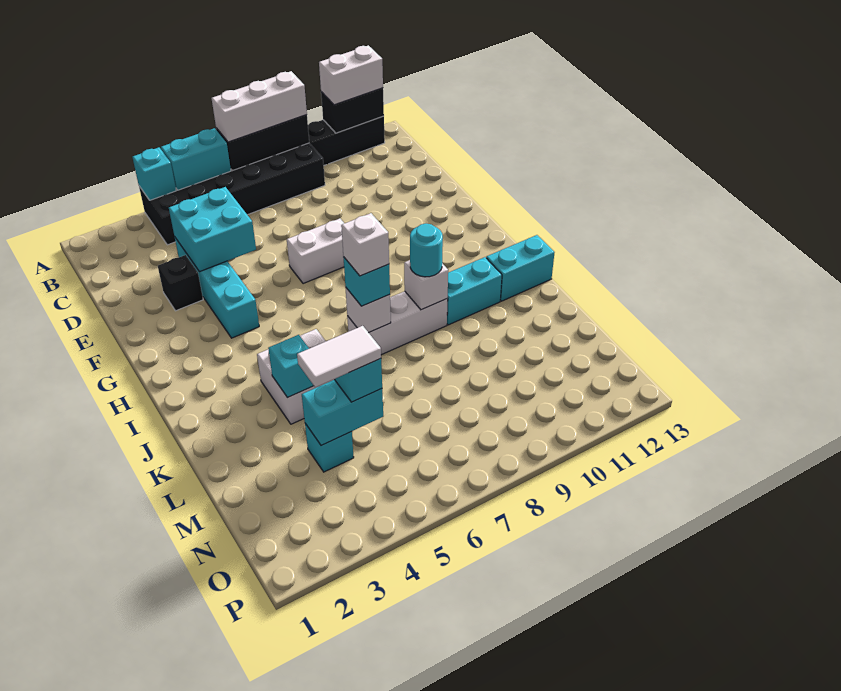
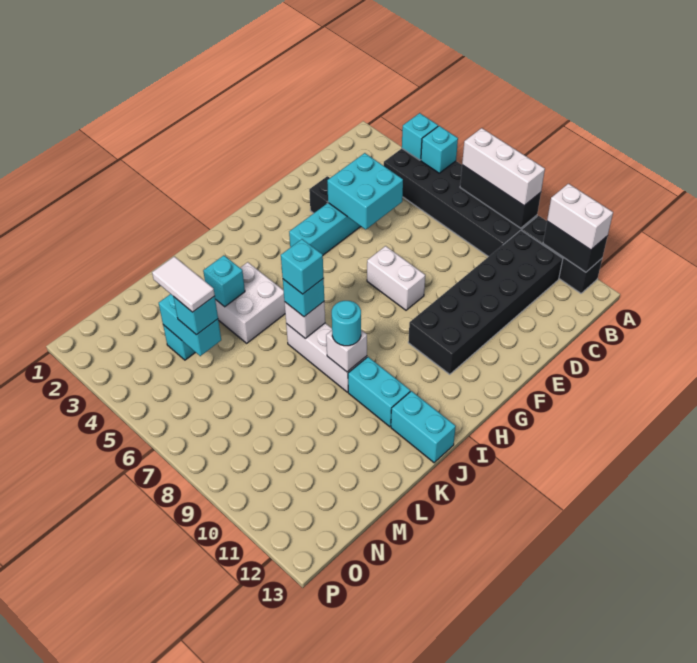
cyan 1x2 brick [161,128,231,190] -> cyan 1x1 brick [421,126,458,173]
none -> black 2x6 brick [408,230,563,374]
white 1x1 brick [341,213,389,276] -> cyan 1x1 brick [281,239,324,294]

